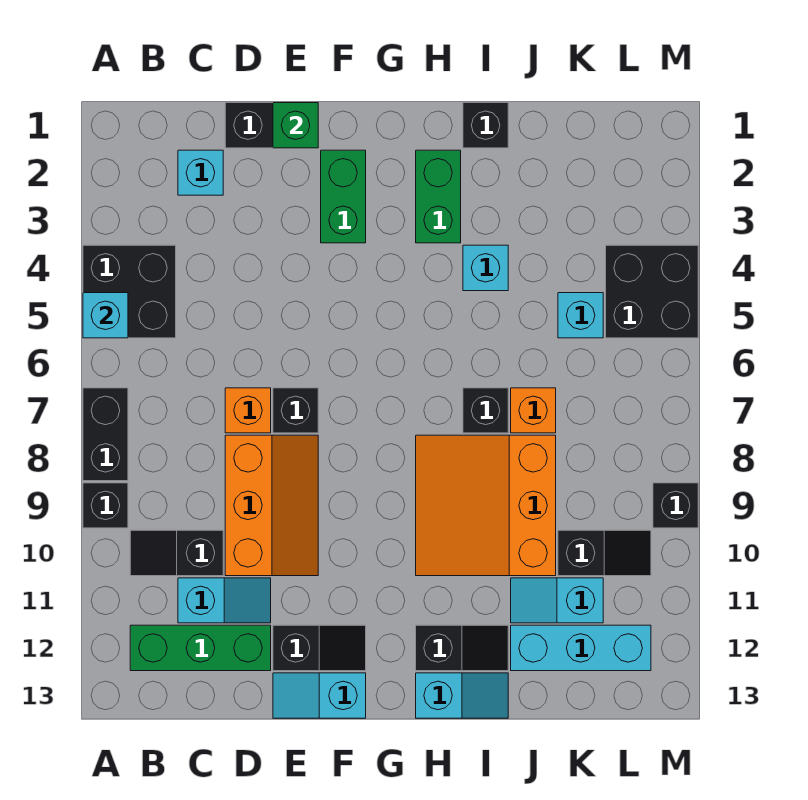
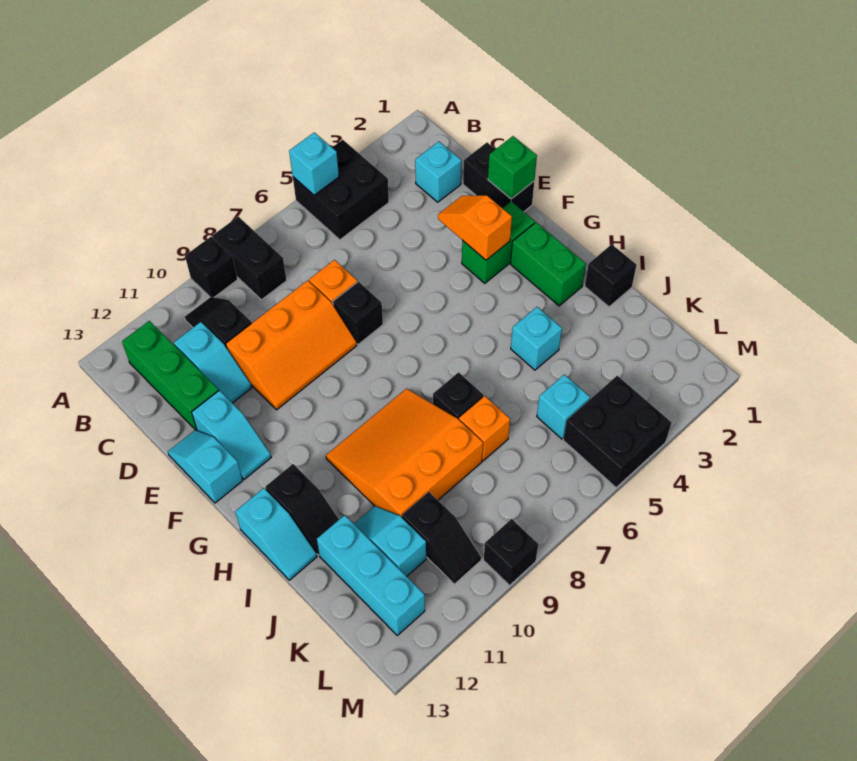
black 1x2 brick [83,388,128,481] -> black 1x2 brick turned to [213,217,287,300]
none -> orange 1x2 slope [438,195,512,260]
black 1x2 slope [273,625,366,671] -> cyan 1x2 slope [192,390,271,479]
green 1x2 brick [416,150,461,243] -> green 1x2 brick turned to [511,222,586,306]

